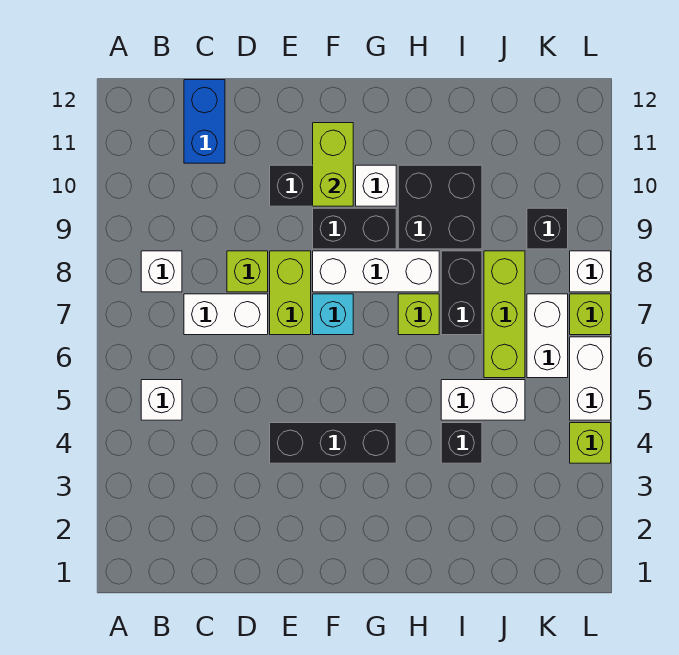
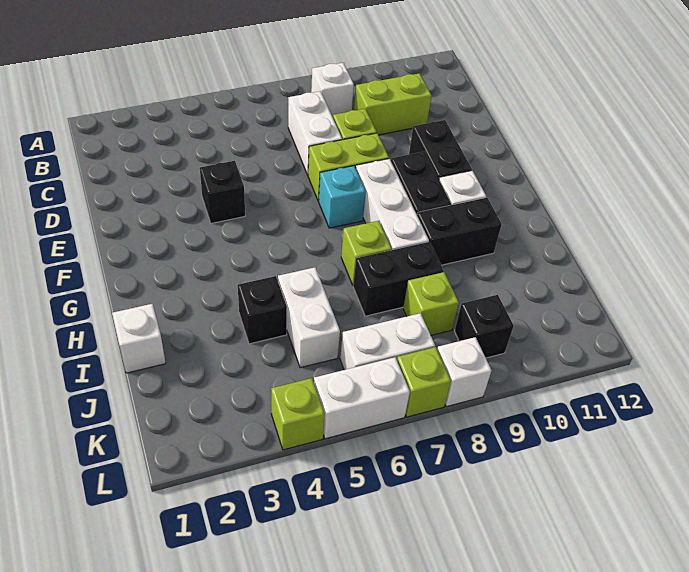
white 1x1 brick [141,380,182,420] -> white 1x1 brick moved to [112,304,166,373]
blue 1x2 brick [184,80,225,163] -> none
black 1x3 brick [270,423,396,463] -> black 1x1 brick [200,161,245,223]
lime 1x2 brick [313,123,353,206] -> lime 1x2 brick moved to [354,73,432,135]
black 2x2 brick [398,165,482,249] -> black 1x2 brick [417,198,502,265]
lime 1x3 brick [484,251,525,378] -> lime 1x1 brick [403,272,459,335]

